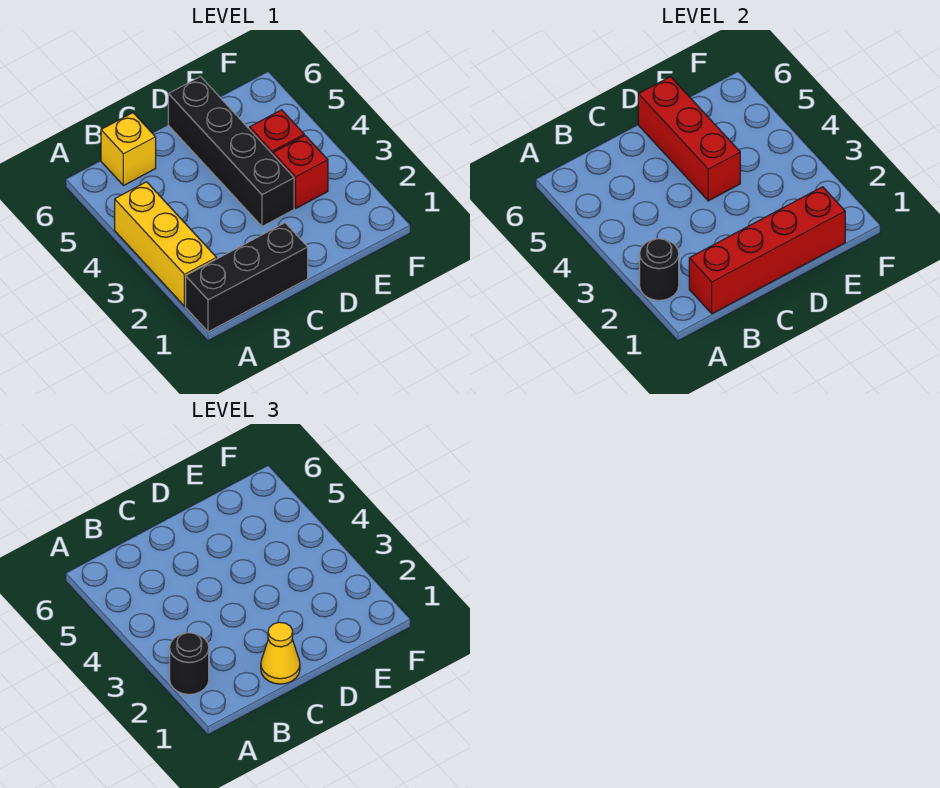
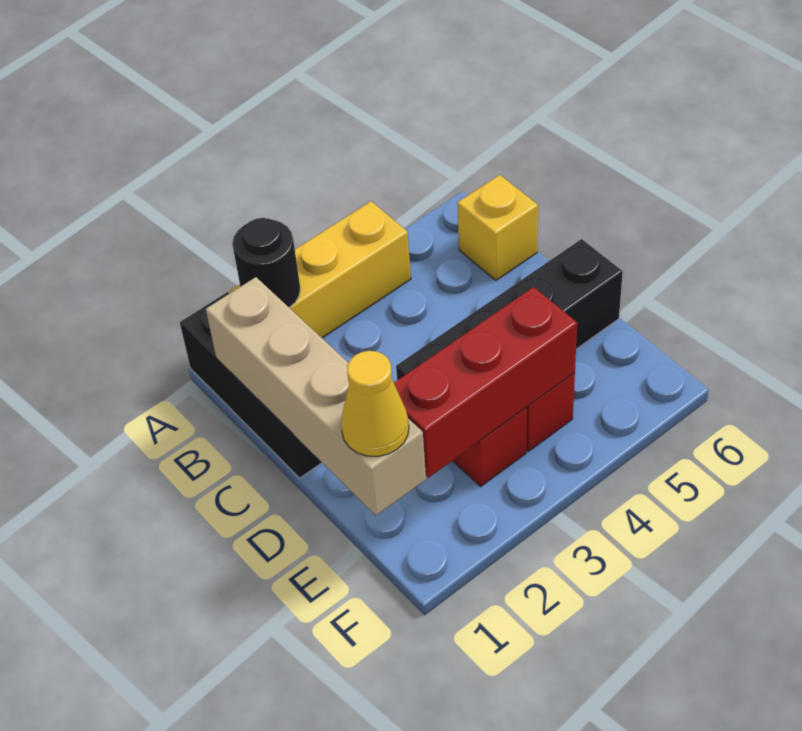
black 1x1 round brick [170,633,209,694] -> none
red 1x4 brick [689,187,845,314] -> tan 1x4 brick [206,277,426,515]
yellow 1x1 cone [261,622,300,684] -> yellow 1x1 cone moved to [341,351,409,457]
red 1x3 brick [638,77,740,201] -> red 1x3 brick moved to [394,287,577,478]

